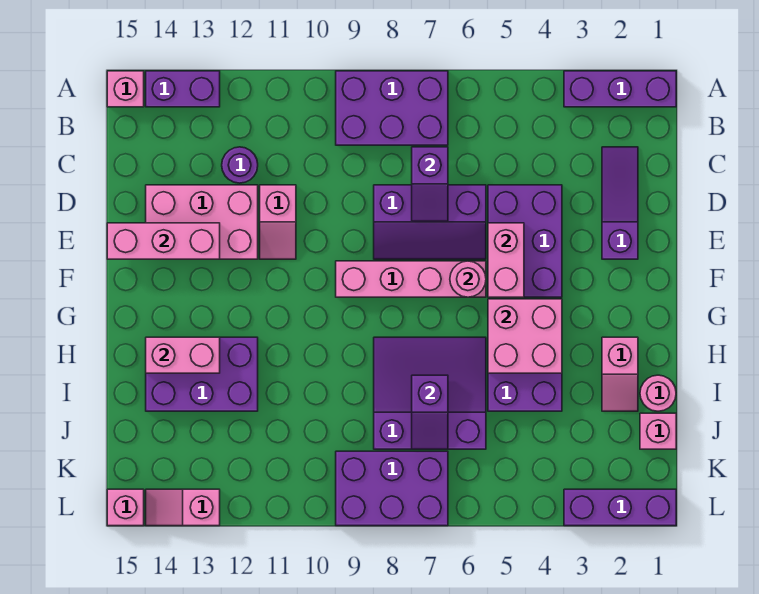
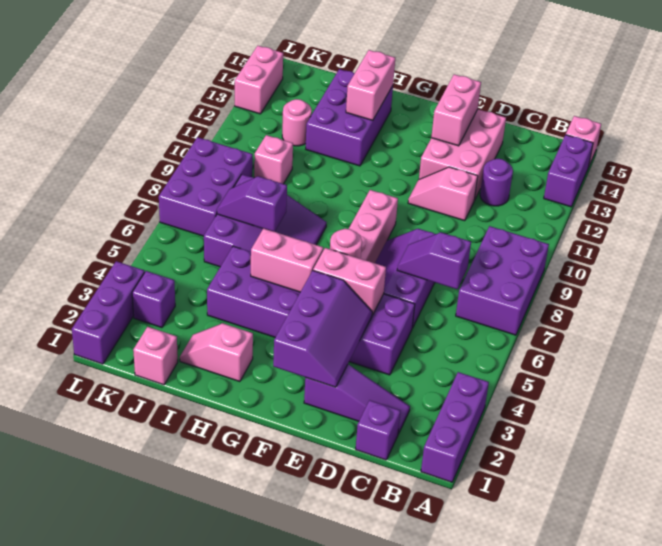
none -> purple 1x1 brick [356,400,400,460]
none -> purple 2x3 slope [273,271,372,387]
pink 1x3 brick [107,223,220,259] -> pink 1x2 brick [431,74,481,146]
pink 2x2 brick [488,299,562,373] -> pink 1x2 brick [251,229,323,292]
pink 1x1 round brick [640,375,676,411] -> pink 1x1 round brick moved to [282,99,312,146]
none -> purple 1x1 brick [132,271,175,328]
pink 1x2 slope [146,489,220,526] -> pink 1x2 brick [235,46,283,114]
pink 1x1 brick [107,489,144,526] -> pink 1x1 brick moved to [254,135,293,184]

